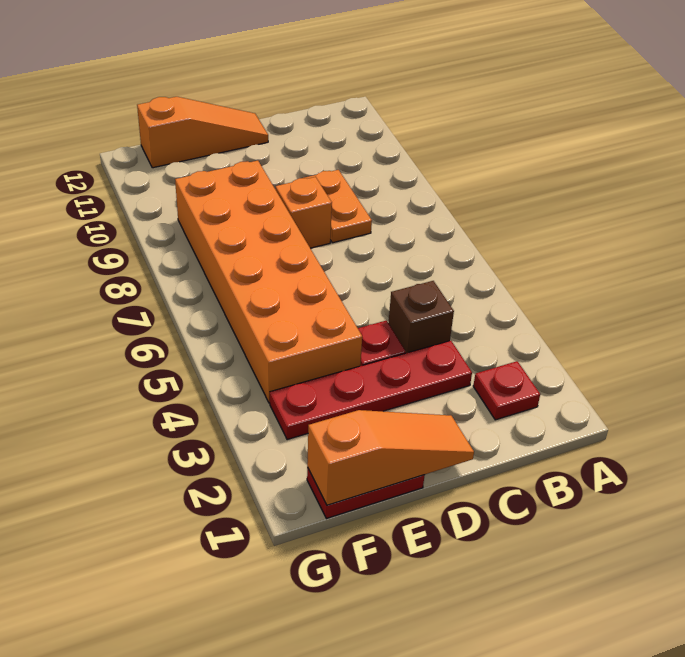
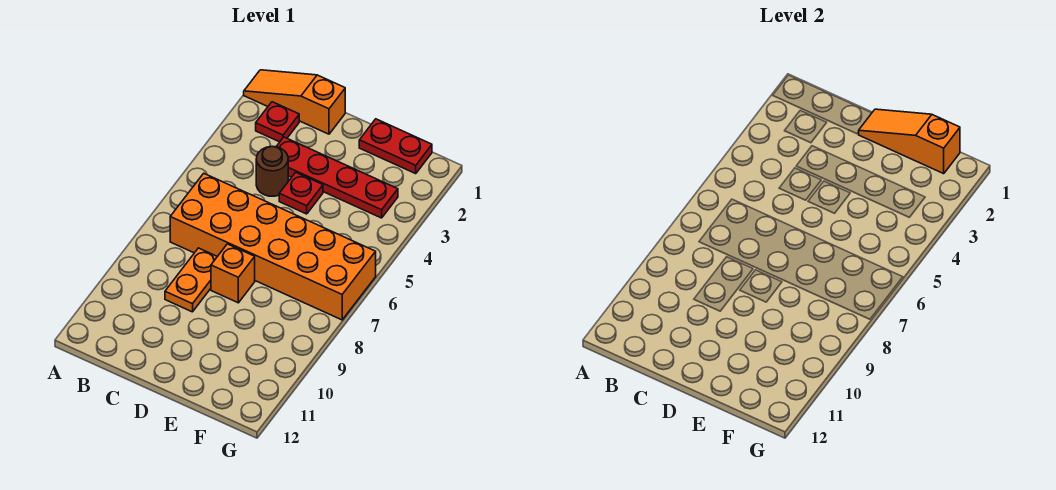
brown 1x1 brick [389,281,454,353] -> brown 1x1 round brick [256,146,288,196]
orange 1x3 slope [137,97,268,168] -> orange 1x3 slope moved to [244,70,345,134]
orange 2x6 brick [175,161,362,403] -> orange 2x6 brick turned to [170,173,376,320]

